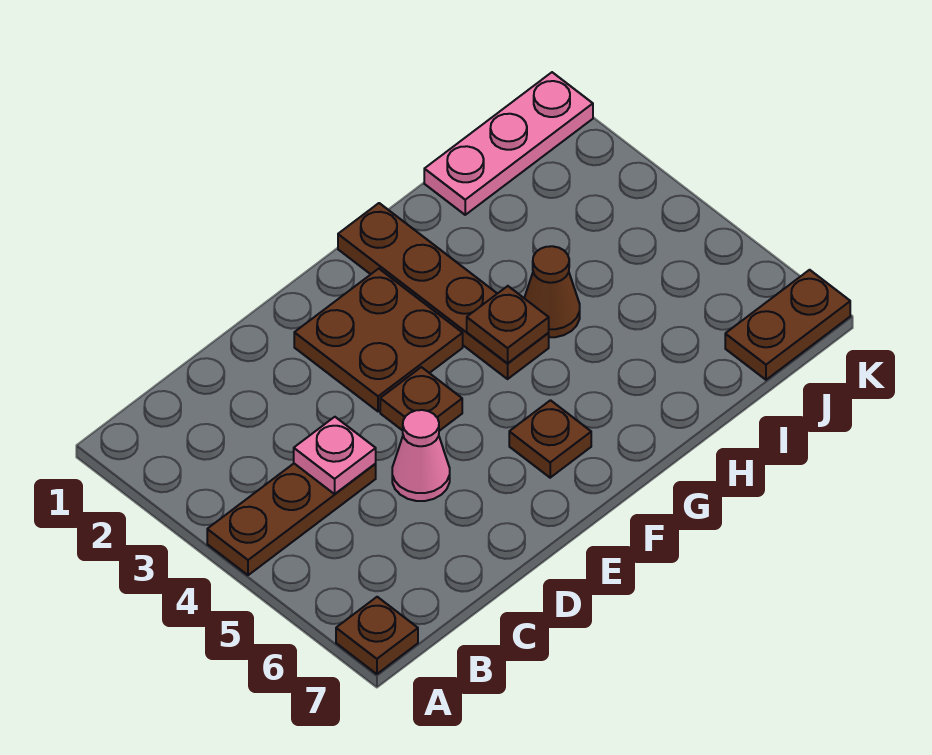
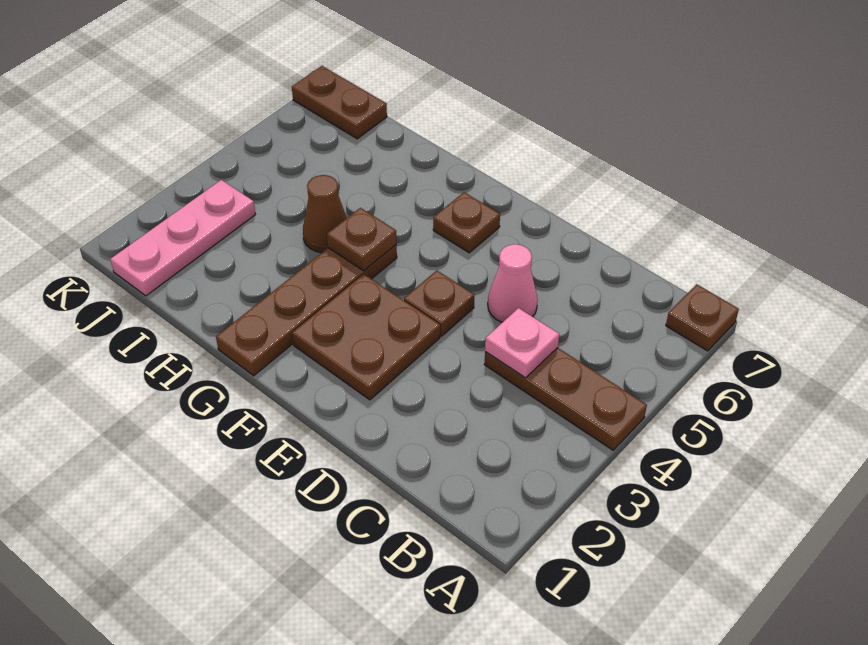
pink 1x3 plate [424,72,593,215] -> pink 1x3 plate turned to [110,180,255,296]

